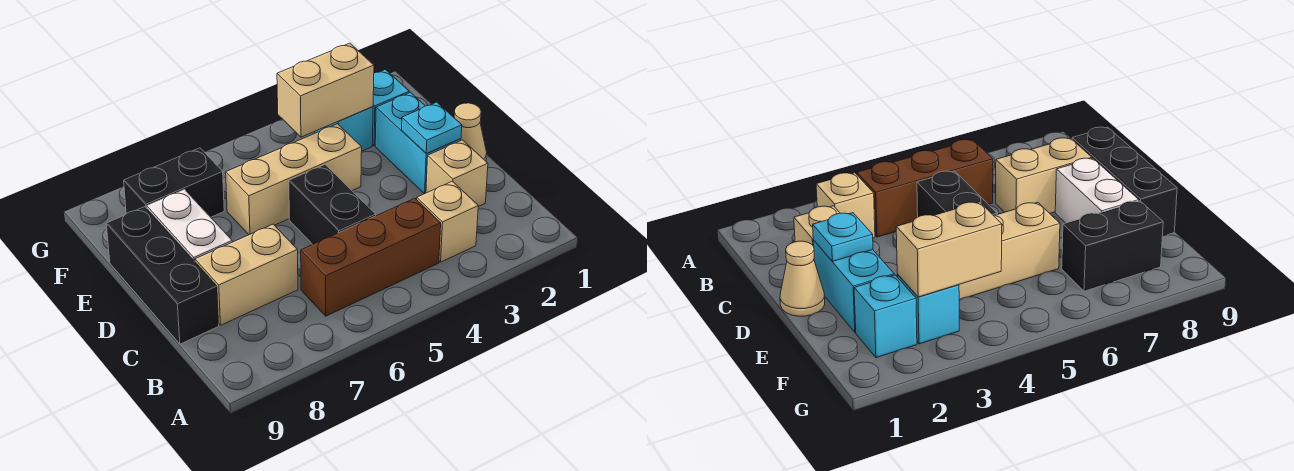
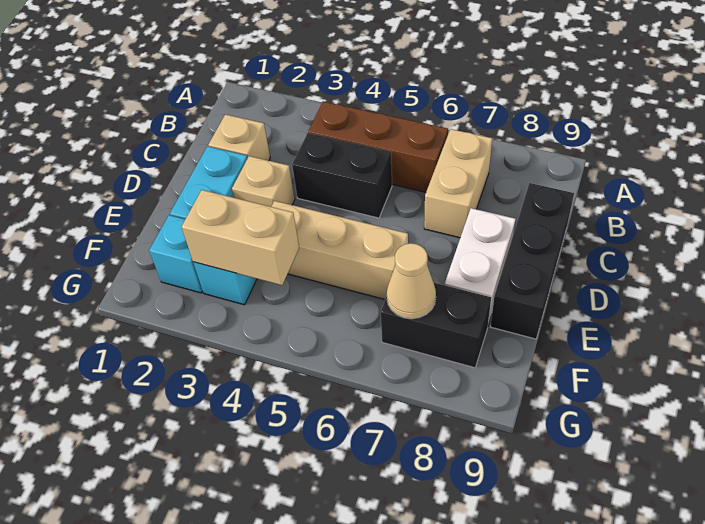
tan 1x1 brick [417,181,478,262] -> tan 1x1 brick moved to [232,156,295,207]
black 1x2 brick [289,165,376,244] -> black 1x2 brick turned to [292,133,392,218]
tan 1x2 brick [195,224,298,325] -> tan 1x2 brick turned to [424,129,492,238]
tan 1x1 cone [454,103,487,161] -> tan 1x1 cone moved to [387,243,436,319]
cyan 1x1 plate [402,102,462,154] -> none

